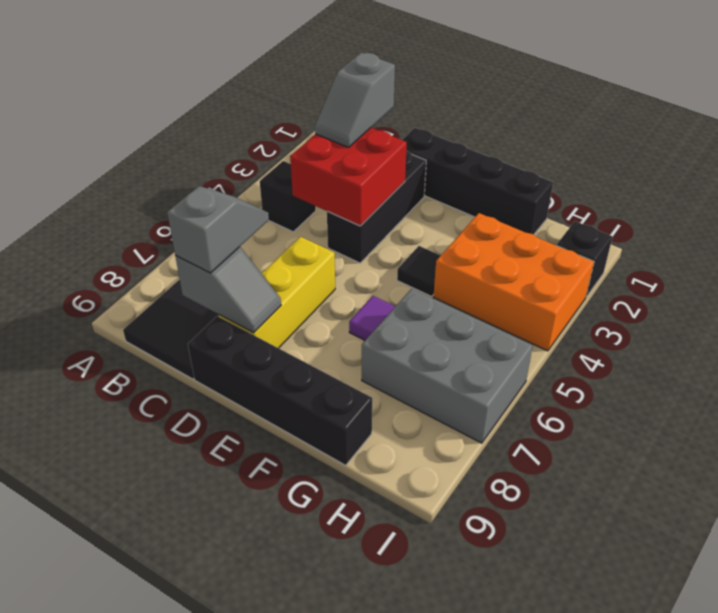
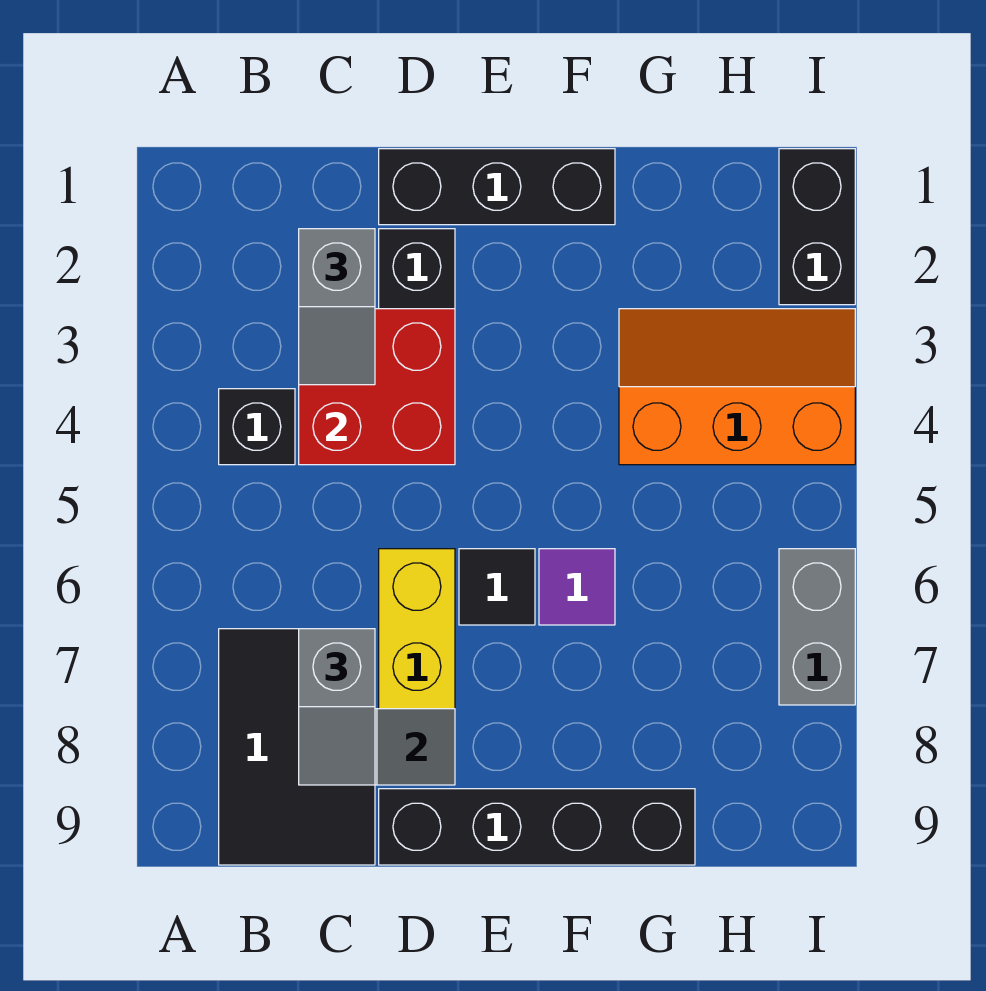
grey 1x2 slope [167,186,269,273] -> grey 1x2 slope turned to [299,629,375,785]
black 1x4 brick [402,128,553,235] -> black 1x3 brick [379,149,615,225]
black 1x1 tile [397,246,441,297] -> black 1x1 tile moved to [459,549,535,625]
orange 2x3 brick [433,213,594,351] -> orange 2x3 slope [619,309,855,465]
grey 2x3 brick [362,289,533,443] -> grey 1x2 brick [779,549,855,705]
black 1x1 brick [557,221,612,297] -> black 1x2 brick [779,149,855,305]

